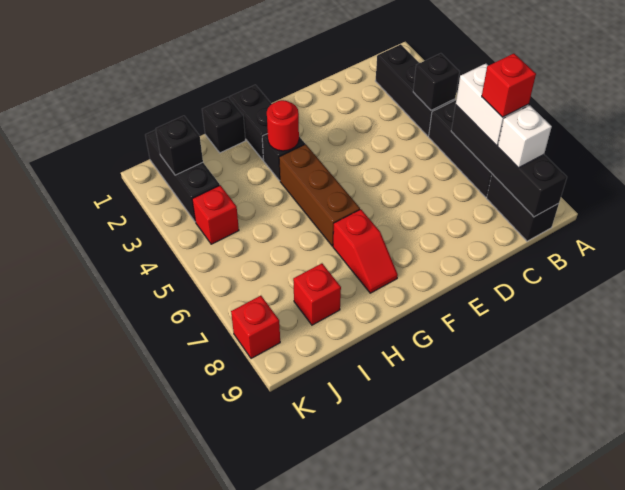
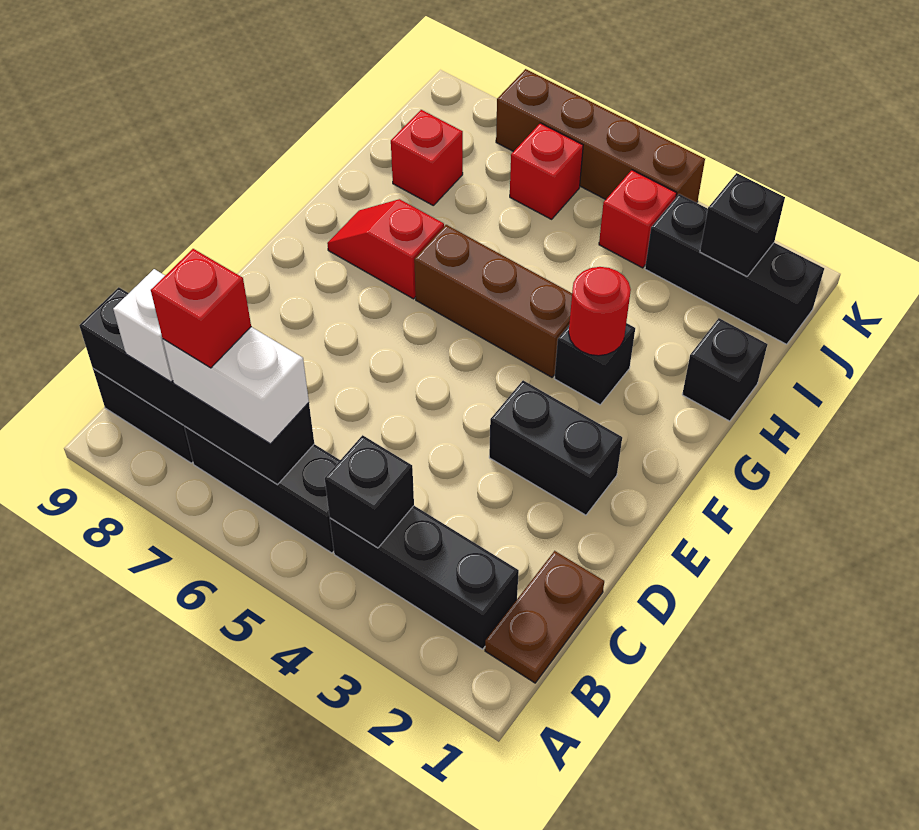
none -> brown 1x2 plate [485,551,604,683]
black 1x2 brick [230,85,271,160] -> black 1x2 brick moved to [489,380,622,515]
none -> brown 1x4 brick [496,69,705,203]
red 1x1 brick [231,296,280,359] -> red 1x1 brick moved to [510,123,583,219]

